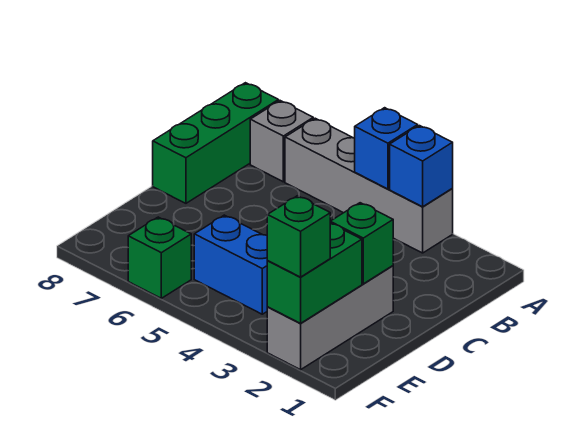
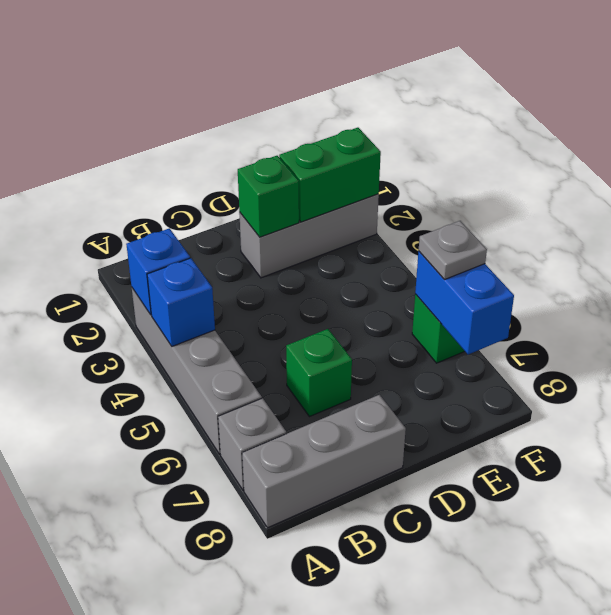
green 1x3 brick [153,83,279,203] -> grey 1x3 brick [242,395,406,528]
blue 1x2 brick [194,215,268,314] -> blue 1x2 brick moved to [415,251,514,354]
green 1x1 brick [267,196,330,277] -> green 1x1 brick moved to [286,329,352,417]
none -> grey 1x1 plate [419,221,487,279]

